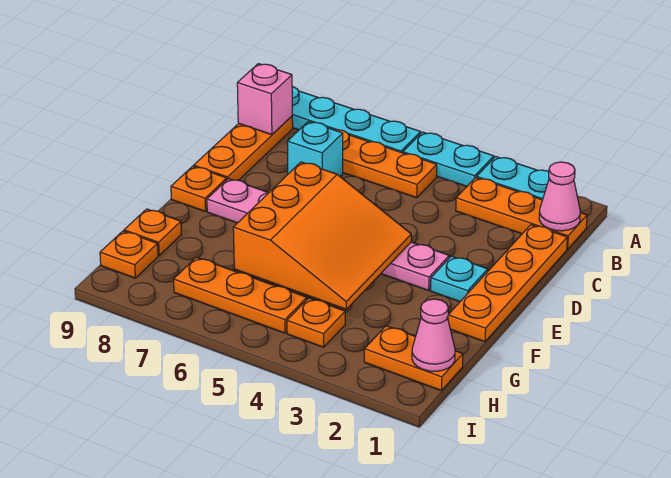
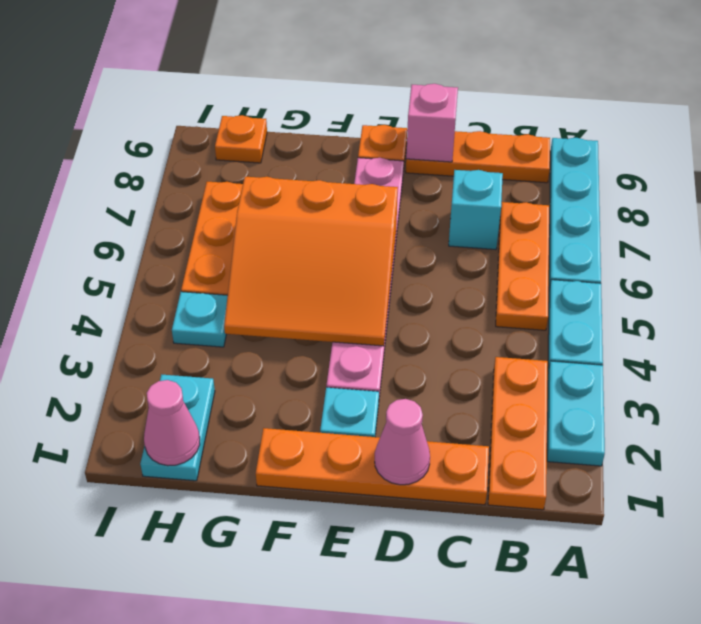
pink 1x1 cone [539,162,580,231] -> pink 1x1 cone moved to [375,399,430,485]
pink 1x1 brick [237,64,292,135] -> pink 1x1 brick moved to [406,84,458,162]
orange 1x1 plate [124,209,181,256] -> none
orange 1x2 plate [364,326,463,391] -> cyan 1x2 plate [140,374,215,481]
orange 1x1 plate [287,298,345,347] -> cyan 1x1 plate [172,292,228,347]

